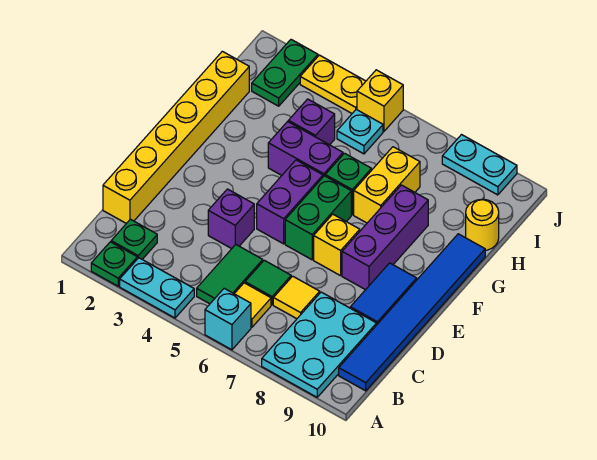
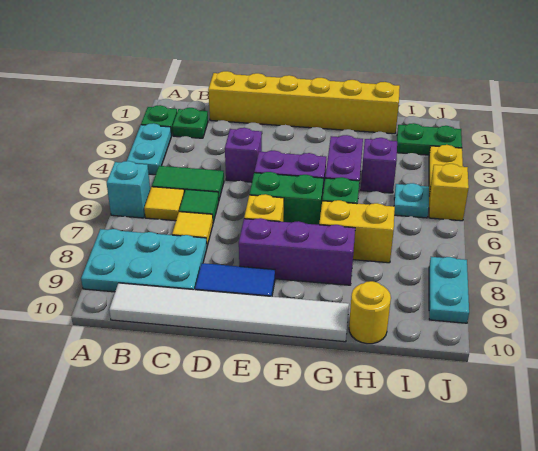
blue 1x6 tile [339,234,485,391] -> white 1x6 tile [109,283,349,342]

